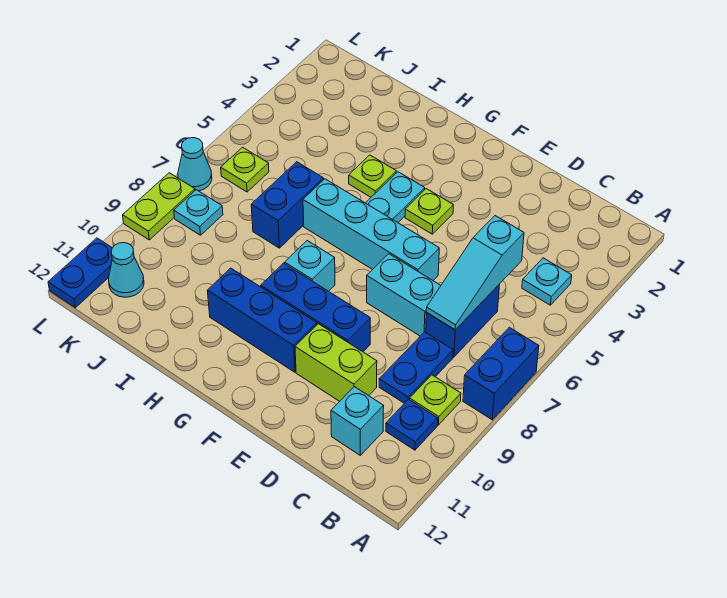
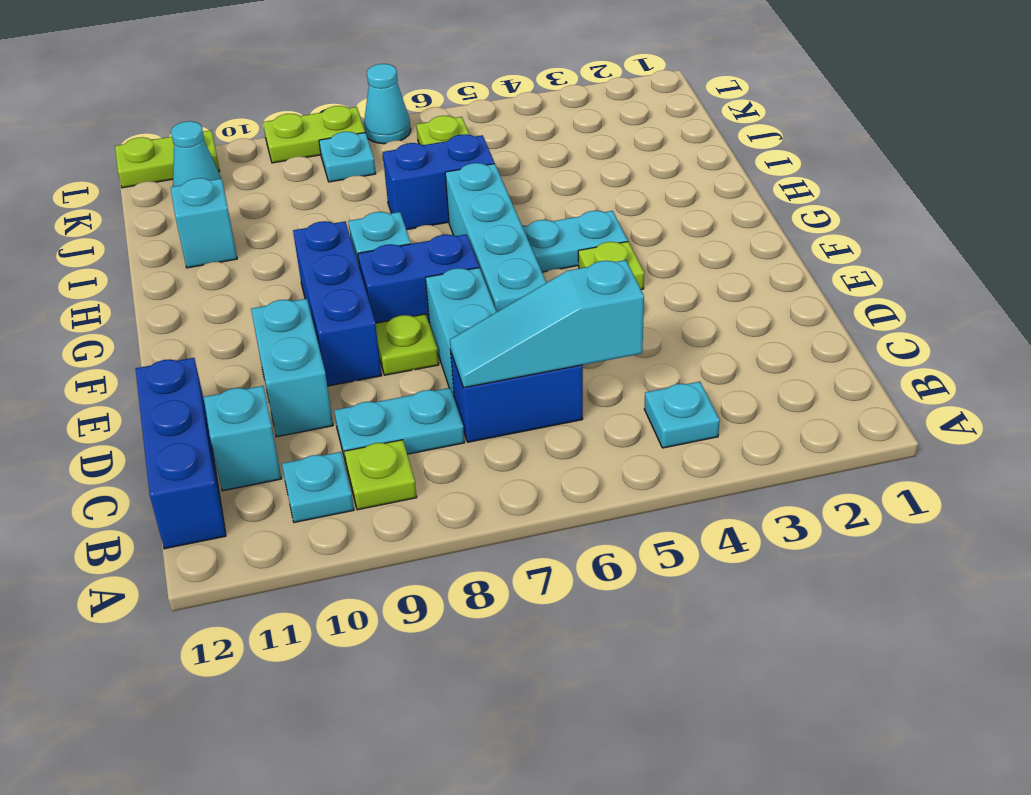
blue 1x2 brick [463,327,539,420] -> blue 1x2 brick moved to [358,234,479,324]
blue 1x1 plate [386,399,438,450] -> cyan 1x1 plate [282,452,354,523]
blue 1x2 plate [379,332,453,403] -> cyan 1x2 plate [334,388,465,463]
lime 1x2 brick [295,324,377,401] -> cyan 1x2 brick [251,299,333,437]
blue 1x3 brick [207,268,317,372] -> blue 1x3 brick moved to [136,358,226,549]
lime 1x1 plate [349,155,396,197] -> lime 1x1 plate moved to [375,314,439,375]
none -> cyan 1x1 brick [171,178,237,268]
blue 1x2 plate [48,238,112,308] -> lime 1x2 plate [115,130,220,188]

